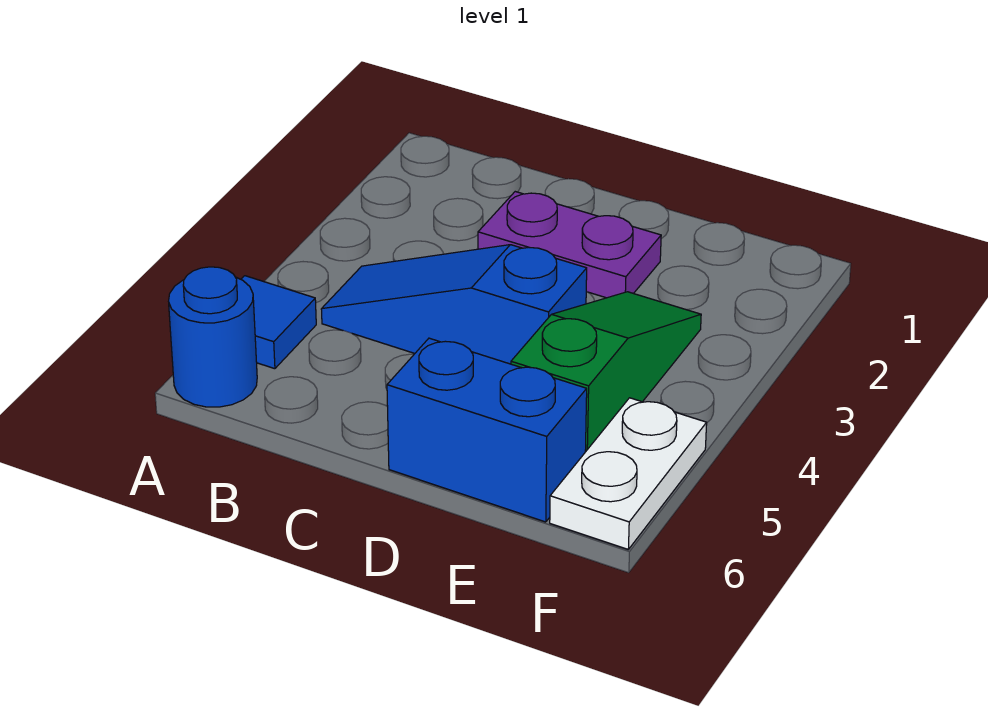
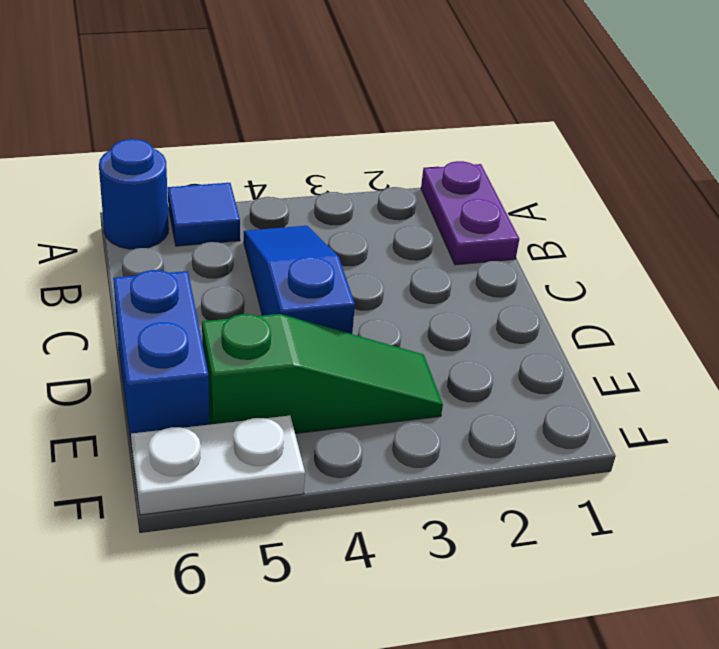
purple 1x2 plate [478,192,661,298] -> purple 1x2 plate moved to [421,161,519,265]

